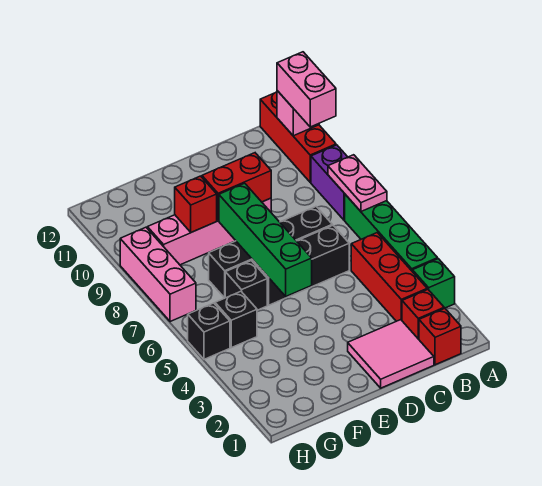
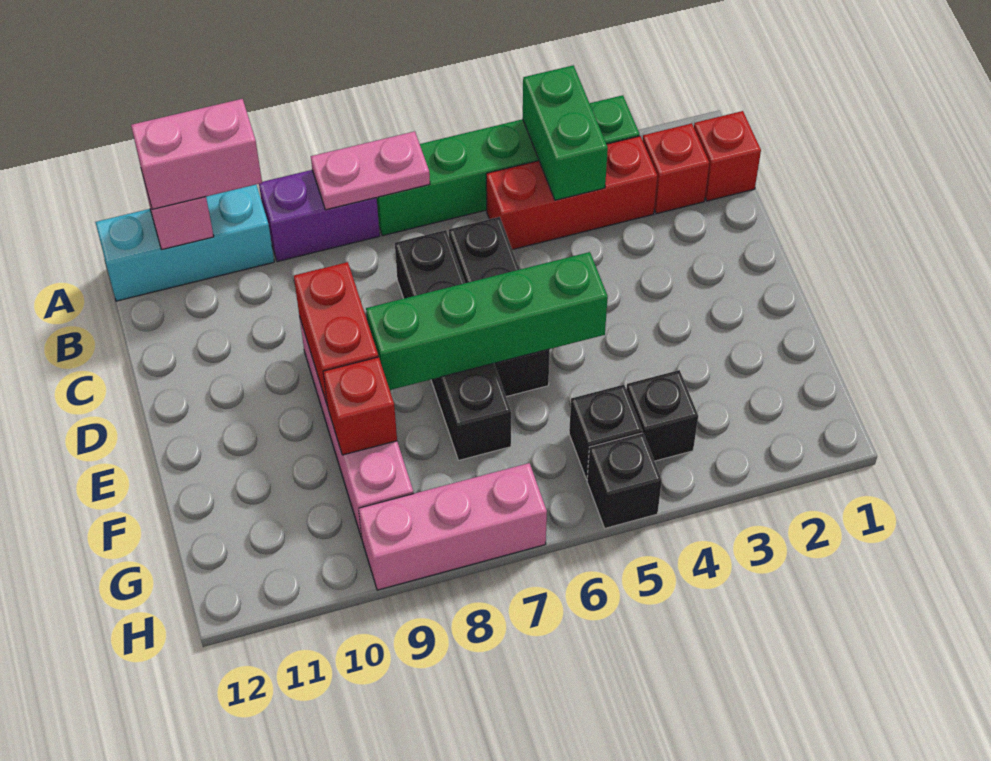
none -> green 1x2 brick [523,65,608,200]
red 1x3 brick [260,92,336,182] -> cyan 1x3 brick [95,185,274,301]
pink 2x2 tile [348,320,434,388] -> none
black 1x1 brick [225,261,267,310] -> black 1x1 brick moved to [626,370,698,461]

